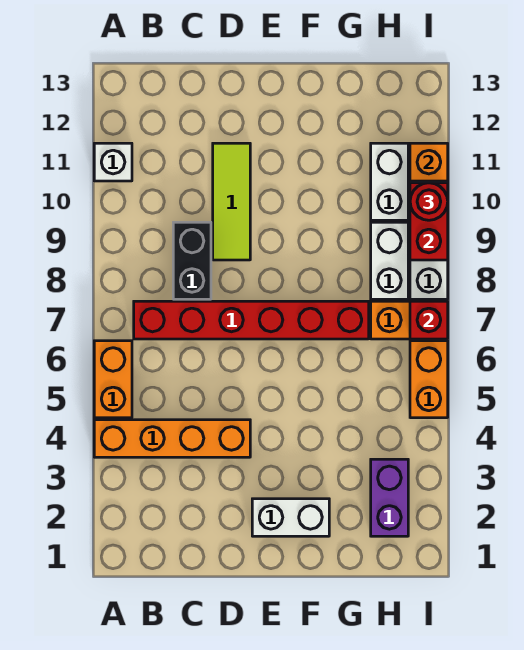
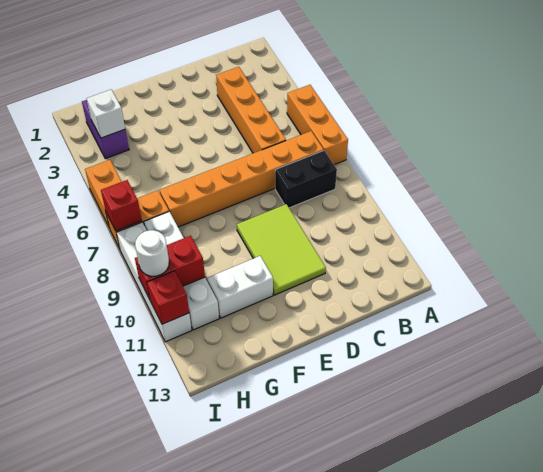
orange 1x4 brick [94,420,250,457] -> orange 1x4 brick turned to [216,67,286,153]
orange 1x2 brick [94,341,132,418] -> orange 1x3 brick [287,85,348,165]
white 1x1 brick [94,143,132,181] -> white 1x1 brick moved to [87,90,125,138]
red 1x6 brick [134,301,369,339] -> orange 1x6 brick [160,131,324,227]
black 1x2 brick [173,222,211,299] -> black 1x2 brick turned to [275,151,337,208]
lime 1x3 tile [213,143,250,260] -> lime 2x3 tile [237,204,326,295]
white 1x2 brick [252,499,329,536] -> white 1x2 brick moved to [207,256,273,318]
red 1x2 brick [410,183,448,260] -> red 1x2 brick turned to [135,236,205,299]
red 1x1 round brick [410,183,448,220] -> white 1x1 round brick [135,230,169,276]
orange 1x1 brick [410,143,448,181] -> red 1x1 brick [147,271,189,324]

